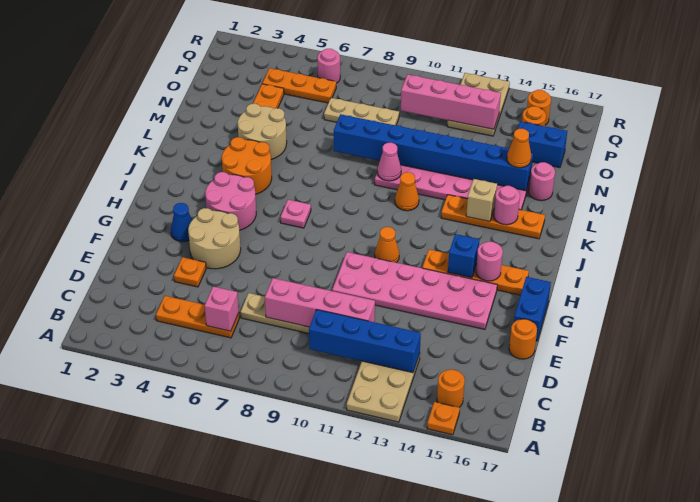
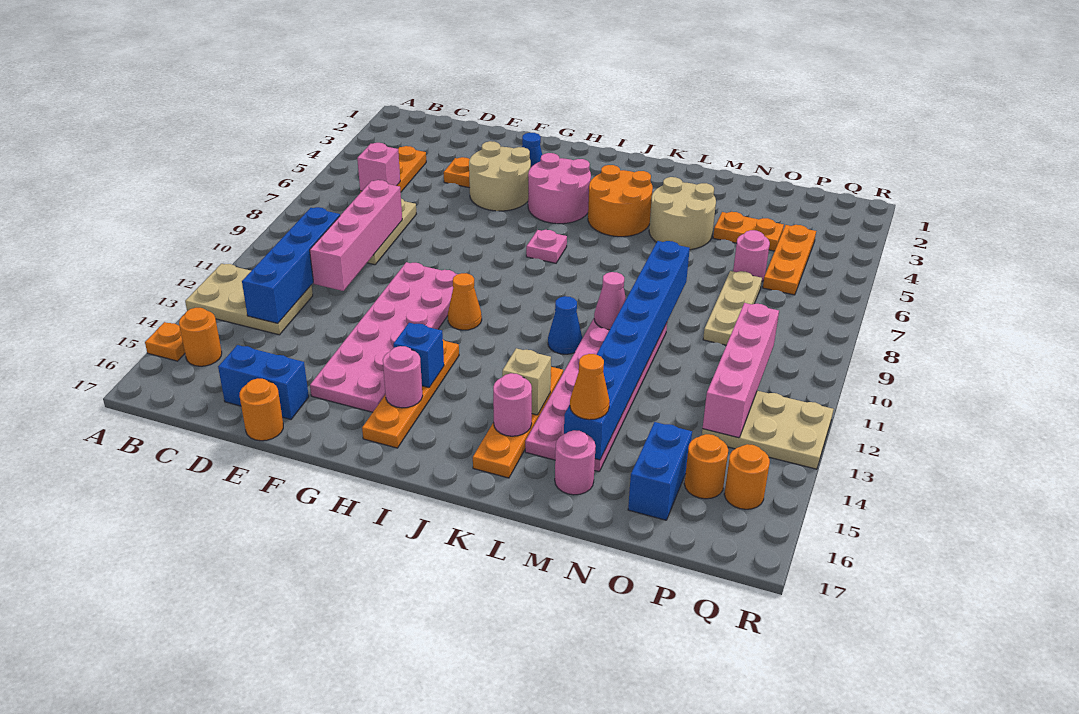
blue 1x2 brick [514,277,551,341] -> blue 1x2 brick moved to [218,345,309,419]
orange 1x1 cone [395,172,419,211] -> blue 1x1 cone [548,296,583,354]
pink 1x1 round brick [317,49,340,83] -> pink 1x1 round brick moved to [733,230,770,281]

